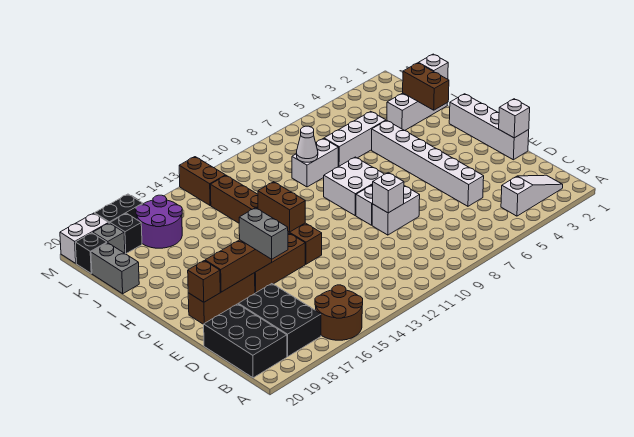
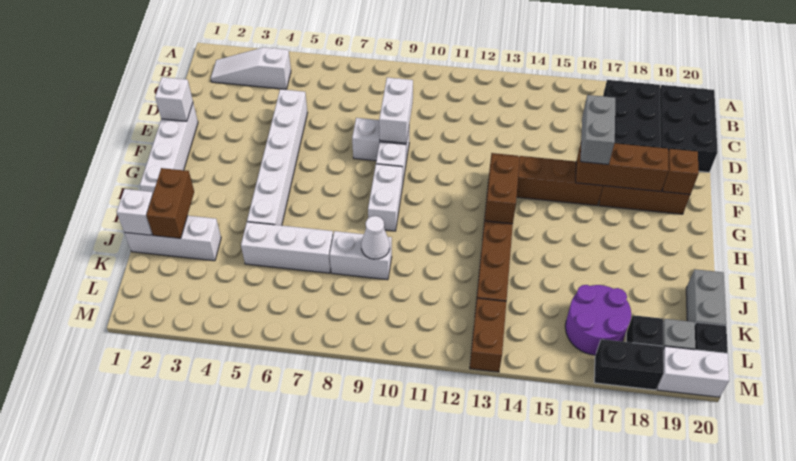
brown 2x2 round brick [315,285,363,340] -> none
white 1x1 brick [373,173,404,213] -> white 1x2 brick [379,78,413,143]
white 2x2 brick [324,157,384,215] -> white 1x2 brick [368,164,403,231]

